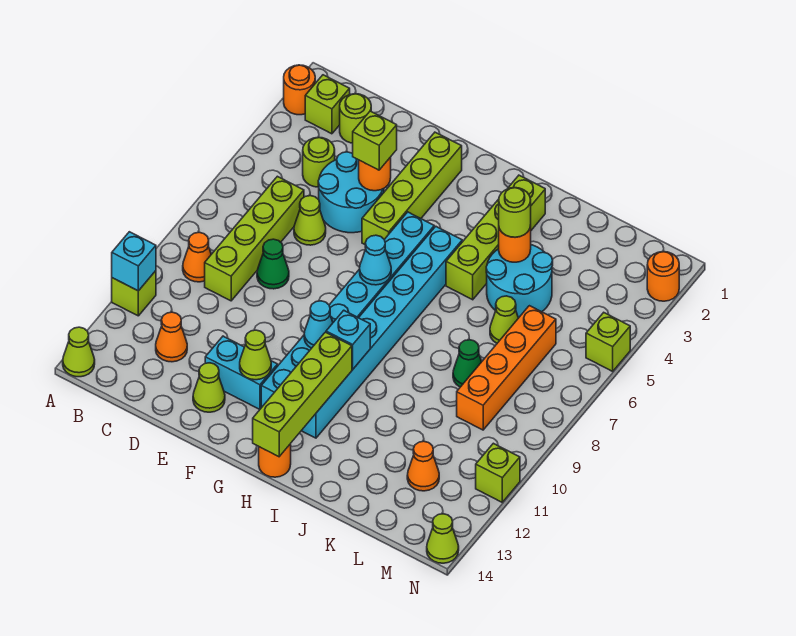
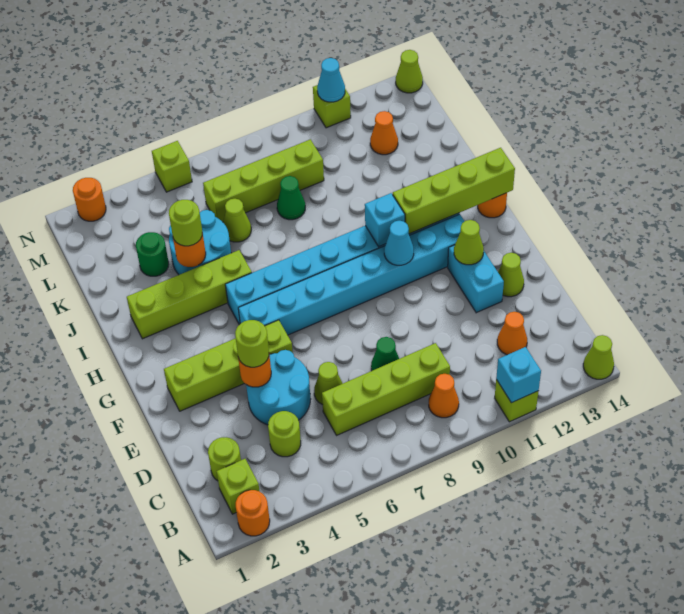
lime 1x1 brick [353,111,397,170] -> lime 1x1 round brick [235,320,269,367]
cyan 1x1 cone [360,235,391,285] -> cyan 1x1 cone moved to [317,58,345,102]
none -> green 1x1 round brick [136,232,169,276]
orange 1x4 brick [457,306,556,430] -> lime 1x4 brick [203,139,324,222]

